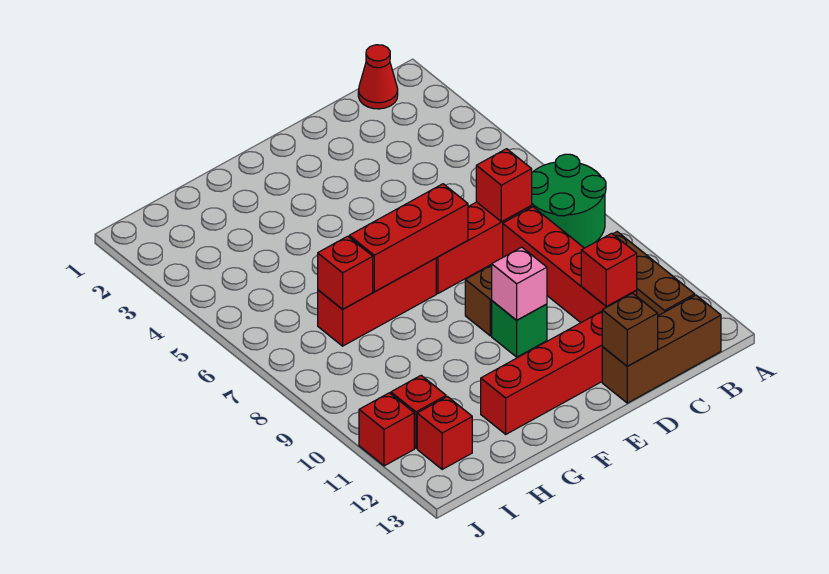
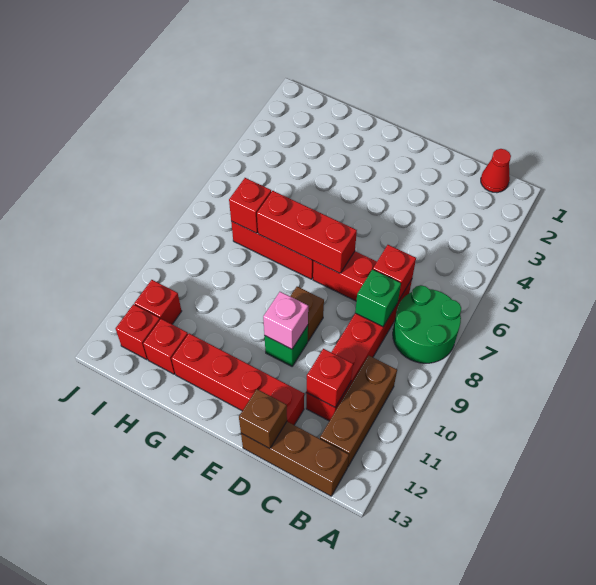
none -> green 1x1 brick [355,269,401,327]
red 1x1 brick [359,393,414,466] -> red 1x1 brick moved to [143,319,188,374]

